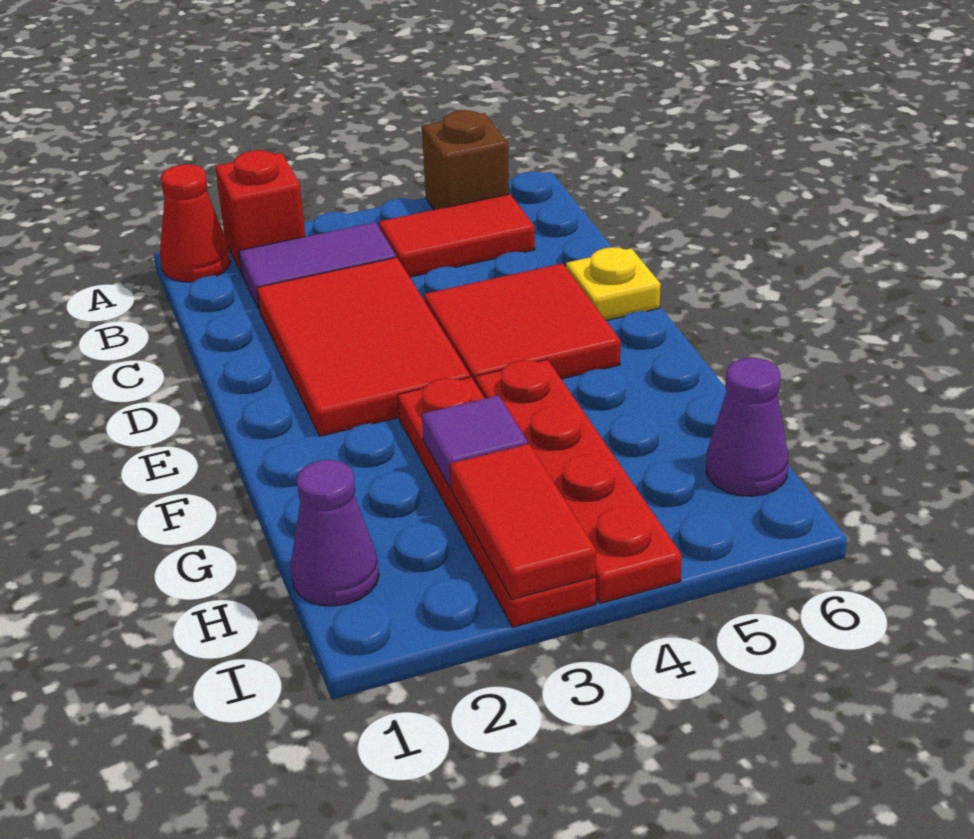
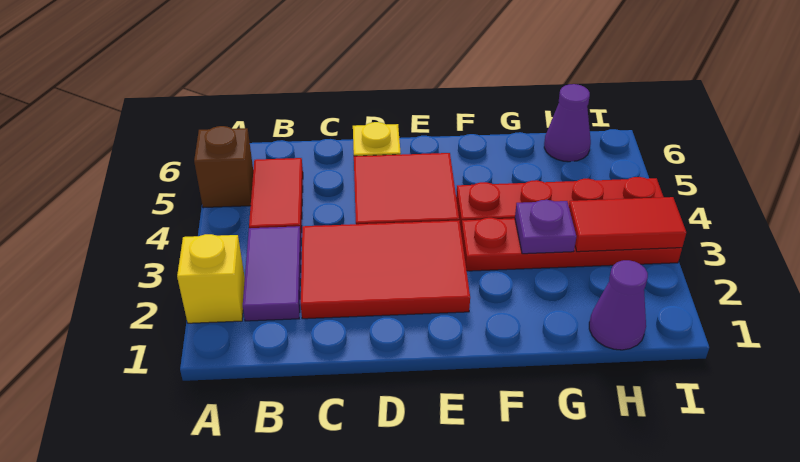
red 1x1 cone [160,164,230,282] -> none
red 1x1 brick [215,150,305,273] -> yellow 1x1 brick [177,234,245,323]
purple 1x1 tile [422,395,528,488] -> purple 1x1 plate [515,200,576,254]

